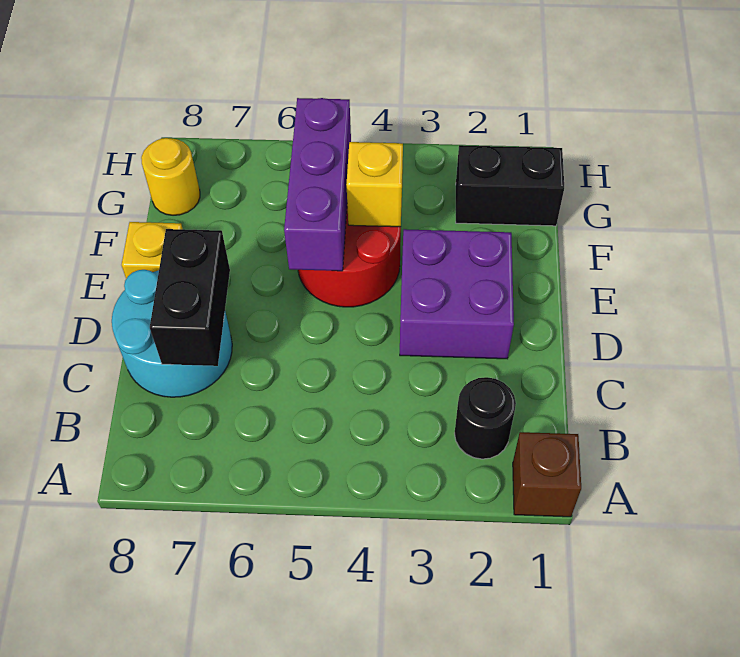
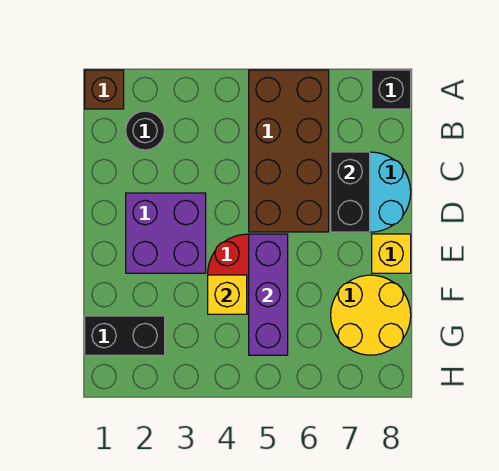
none -> brown 2x4 brick [249,70,329,232]
none -> black 1x1 brick [372,70,411,109]
yellow 1x1 round brick [141,138,200,215] -> yellow 2x2 round brick [331,275,411,355]

